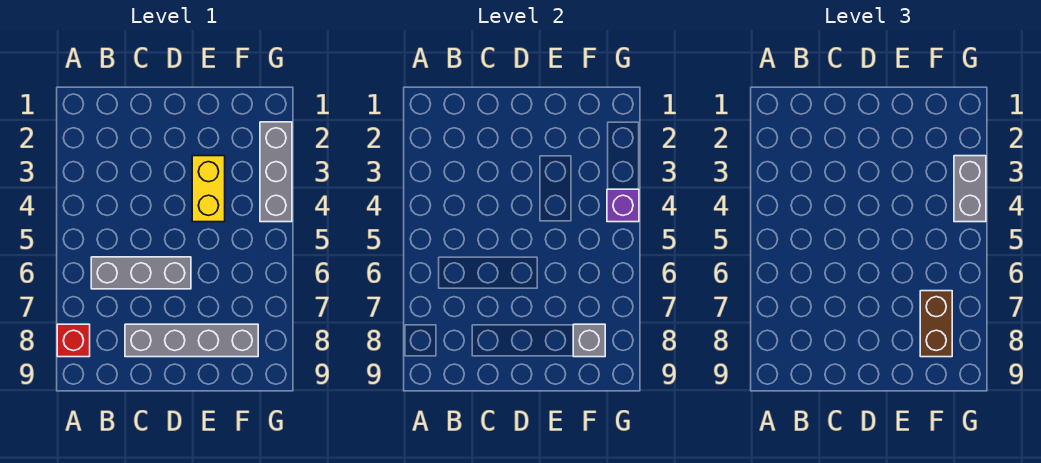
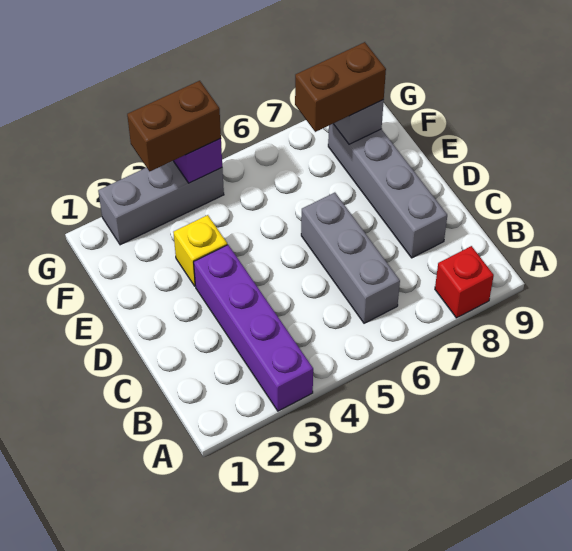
none -> purple 1x4 brick [194,245,313,411]
yellow 1x2 brick [192,156,225,222] -> yellow 1x1 brick [173,215,227,286]
grey 1x2 brick [954,156,986,222] -> brown 1x2 brick [127,81,221,171]

